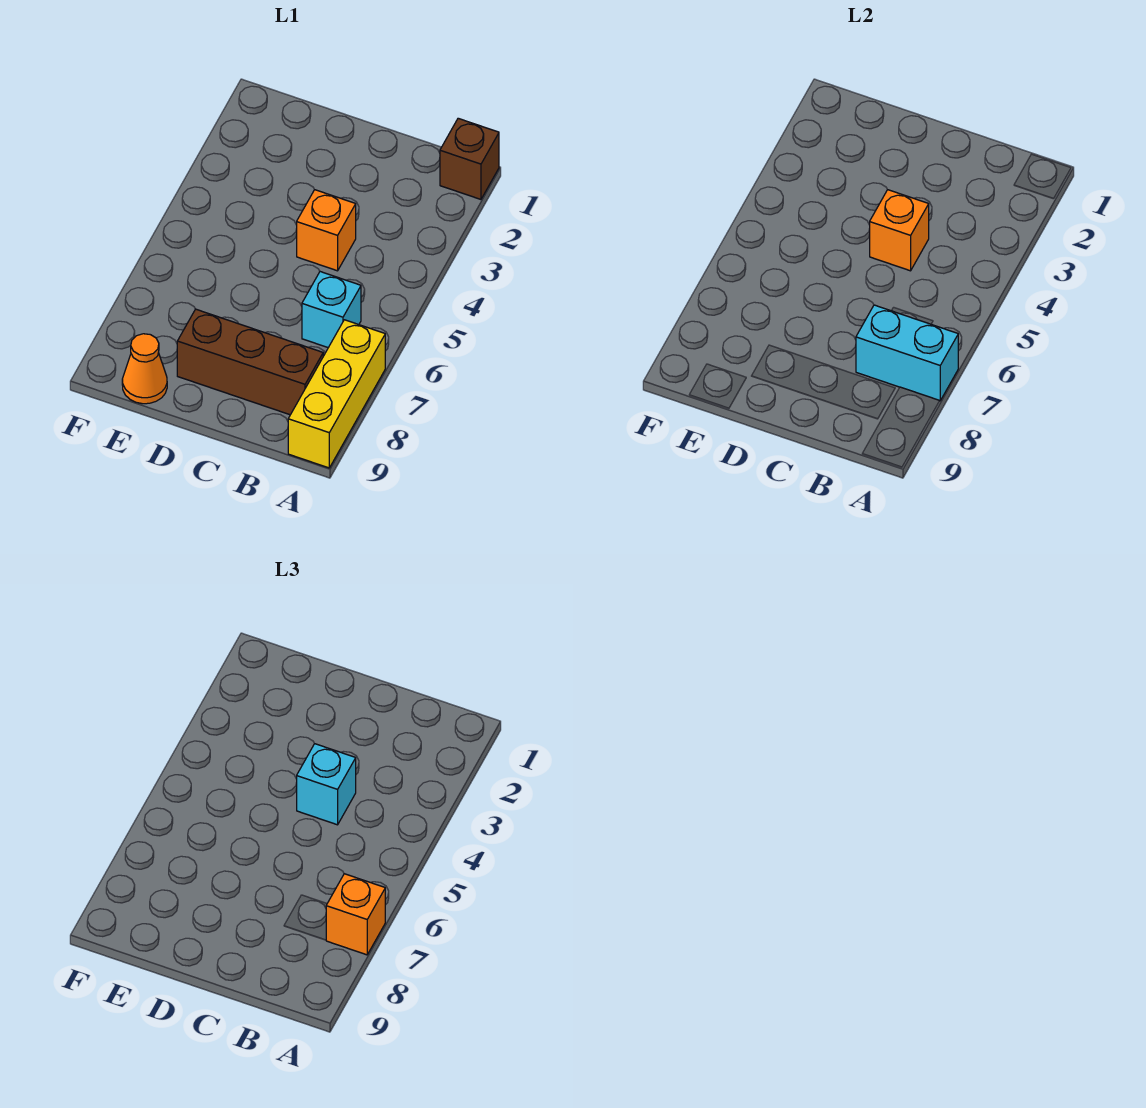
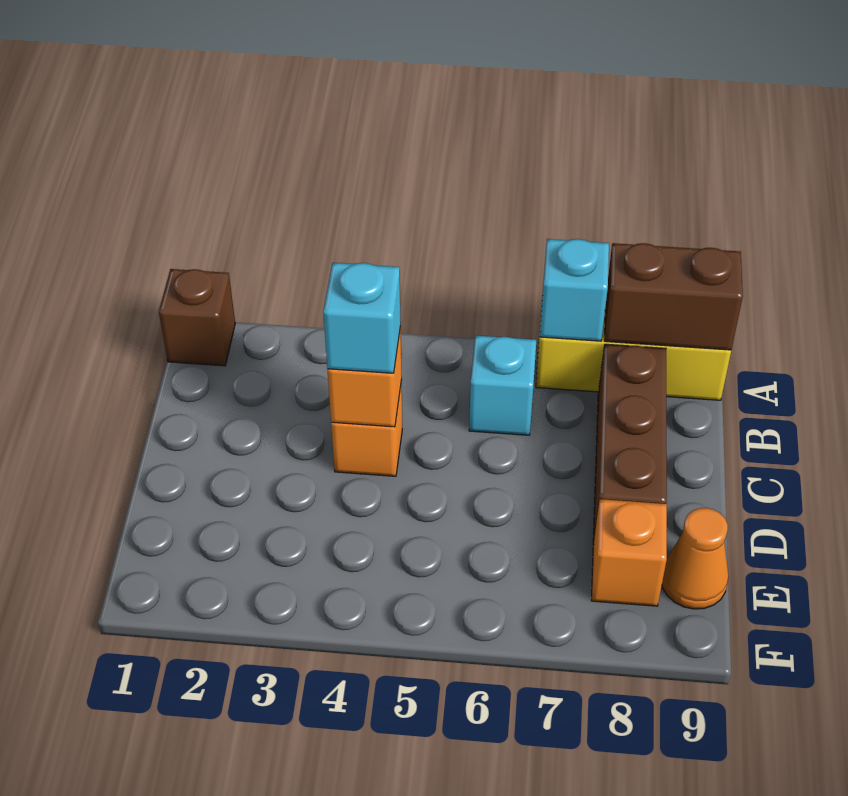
cyan 1x2 brick [856,305,958,401] -> cyan 1x1 brick [540,239,609,341]
orange 1x1 brick [326,874,385,955] -> orange 1x1 brick moved to [591,499,667,606]
none -> brown 1x2 brick [604,243,743,350]

